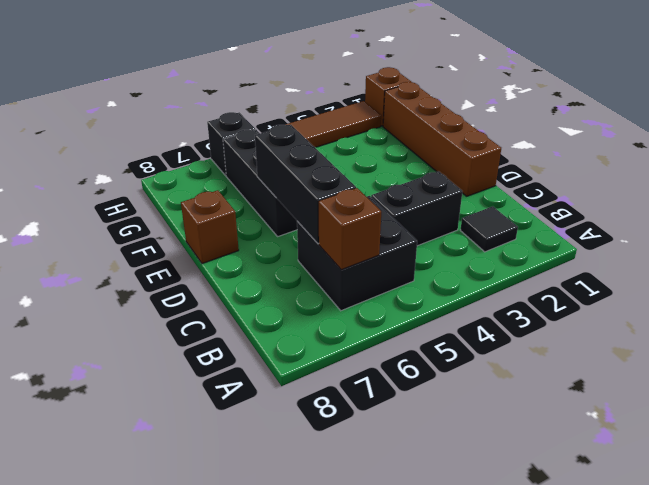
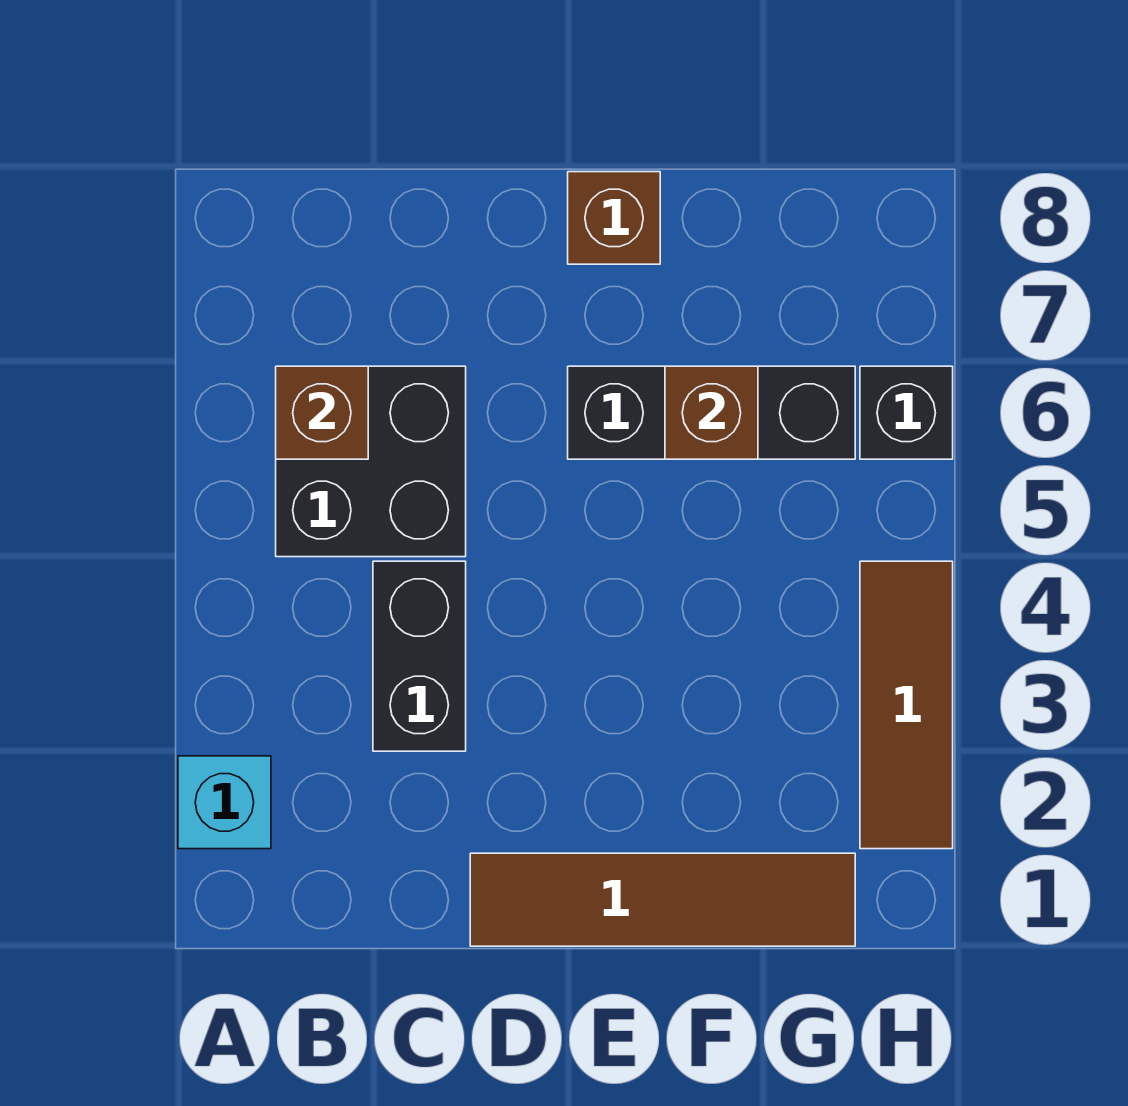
none -> cyan 1x1 brick [178,756,271,849]
black 1x1 tile [460,206,518,252] -> none
black 1x3 brick [255,124,356,244] -> none
brown 1x4 brick [383,82,501,196] -> brown 1x4 tile [470,853,855,946]
brown 1x1 brick [365,67,411,126] -> brown 1x1 brick moved to [665,366,758,459]

